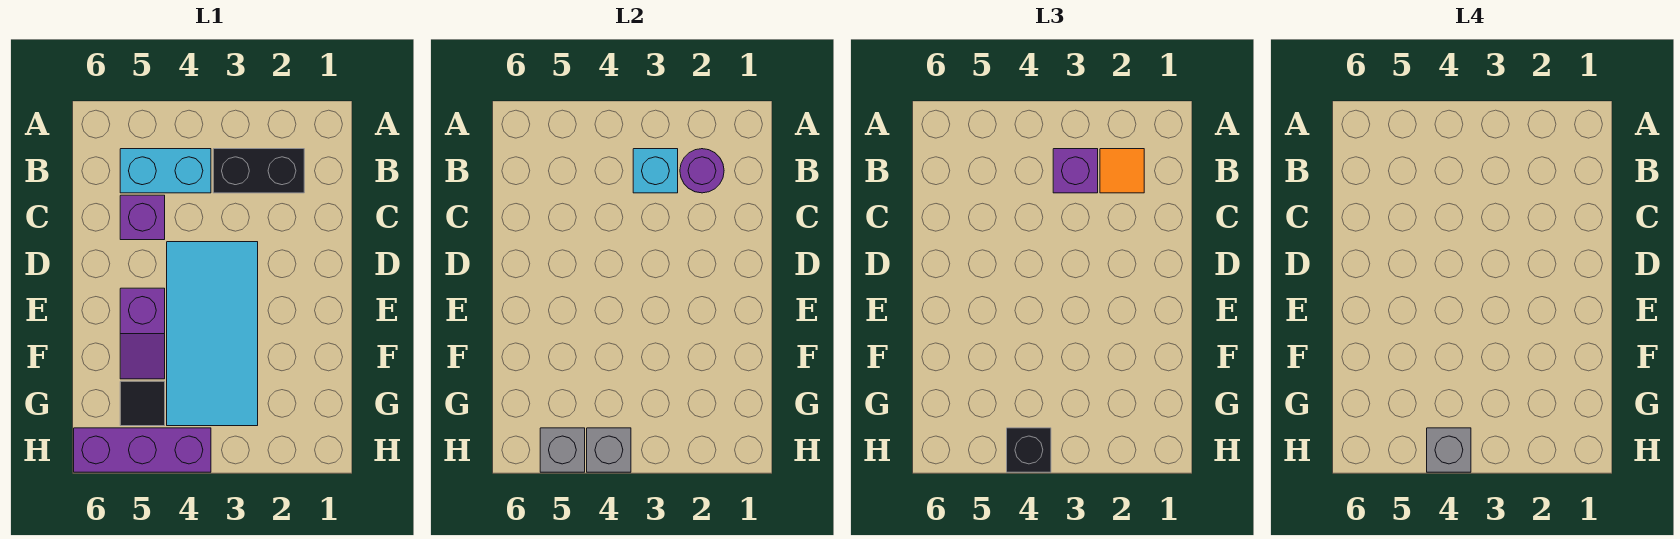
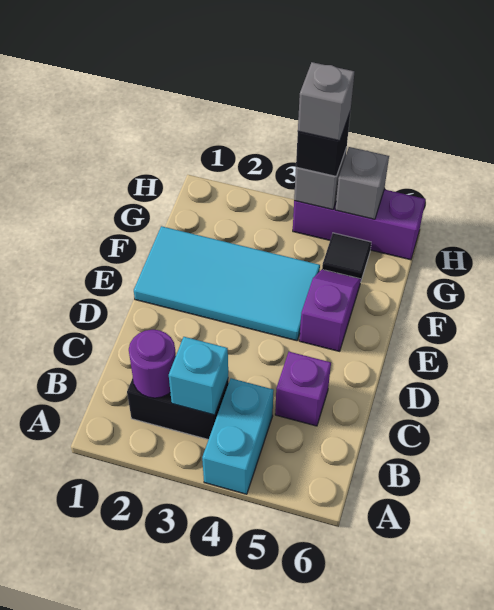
orange 1x1 tile [1100,149,1144,193] -> none
purple 1x1 brick [1053,149,1098,193] -> none
cyan 1x2 brick [120,149,211,193] -> cyan 1x2 brick turned to [202,378,273,494]
cyan 2x4 tile [167,242,258,426] -> cyan 2x4 tile turned to [134,226,320,341]

